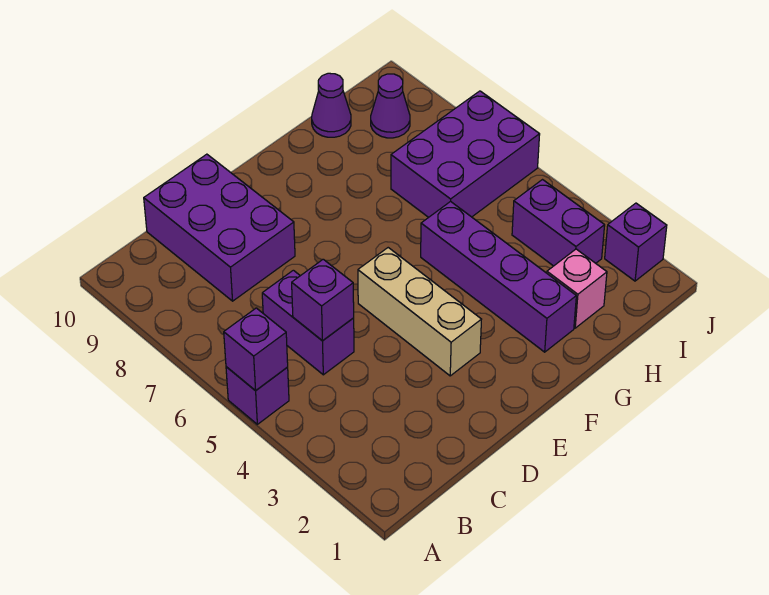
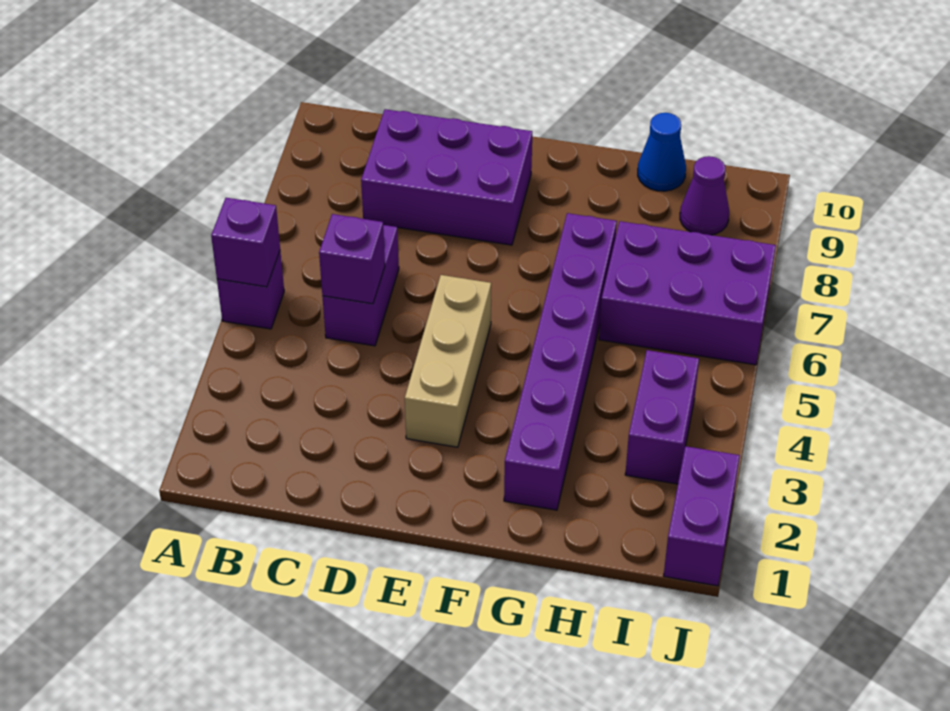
purple 2x3 brick [144,154,295,301] -> purple 2x3 brick turned to [361,109,532,245]
purple 1x4 brick [421,201,576,352] -> purple 1x6 brick [504,213,617,510]
pink 1x1 brick [547,249,607,328] -> none
purple 1x1 cone [312,73,351,137] -> blue 1x1 cone [638,113,686,191]
purple 1x1 brick [605,203,667,281] -> purple 1x2 brick [664,446,740,586]

